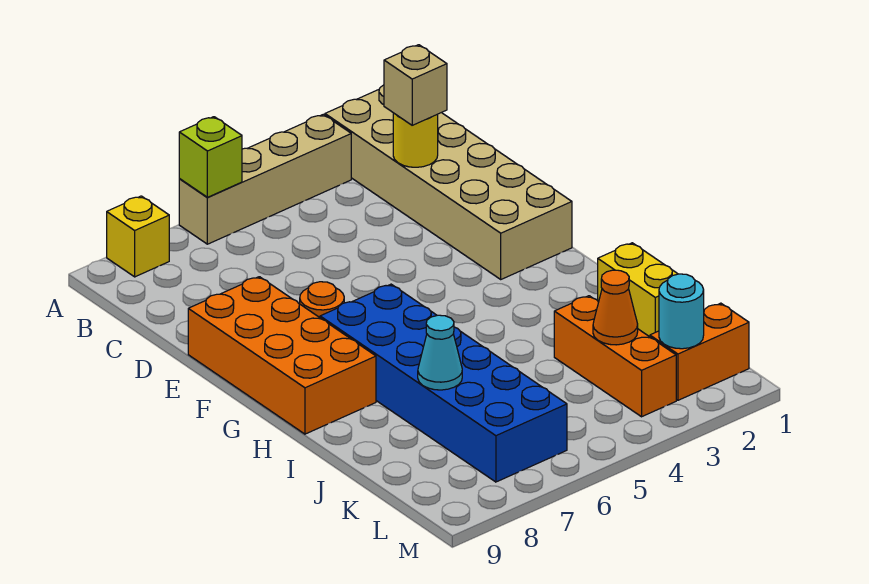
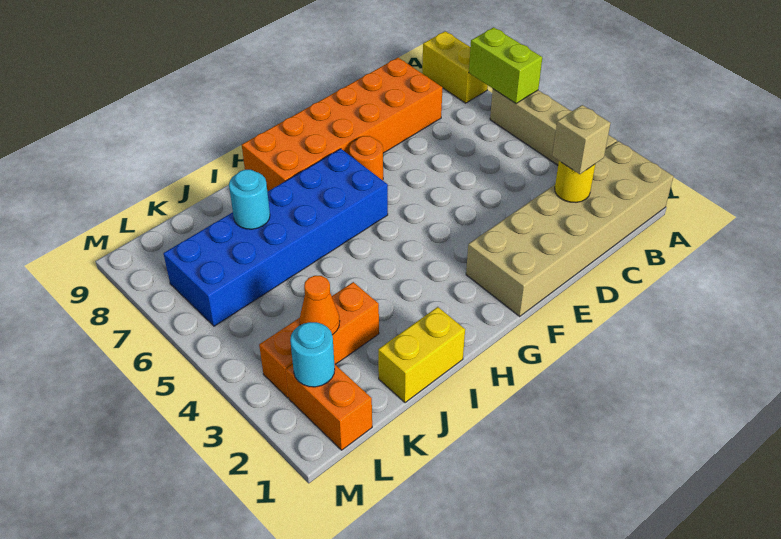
lime 1x1 brick [179,117,242,197] -> lime 1x2 brick [469,27,542,103]
yellow 1x1 brick [107,196,169,277] -> yellow 1x2 brick [422,31,488,103]
orange 2x4 brick [188,277,376,434] -> orange 2x6 brick [242,58,443,192]
cyan 1x1 cone [418,315,462,390] -> cyan 1x1 round brick [229,170,270,229]

